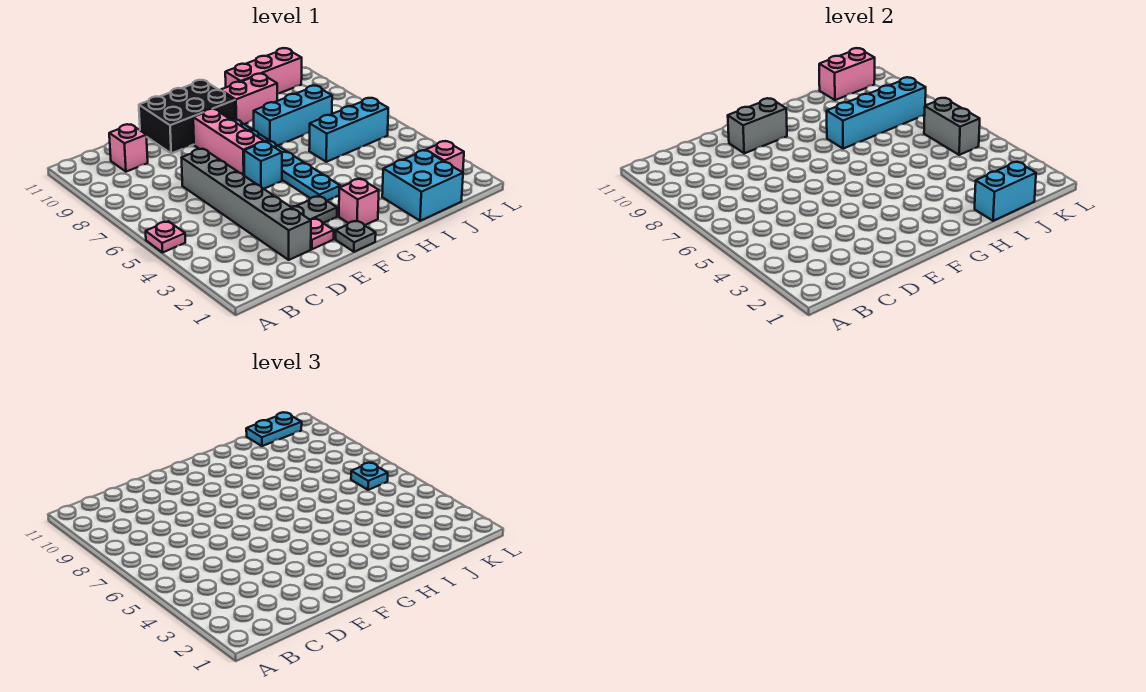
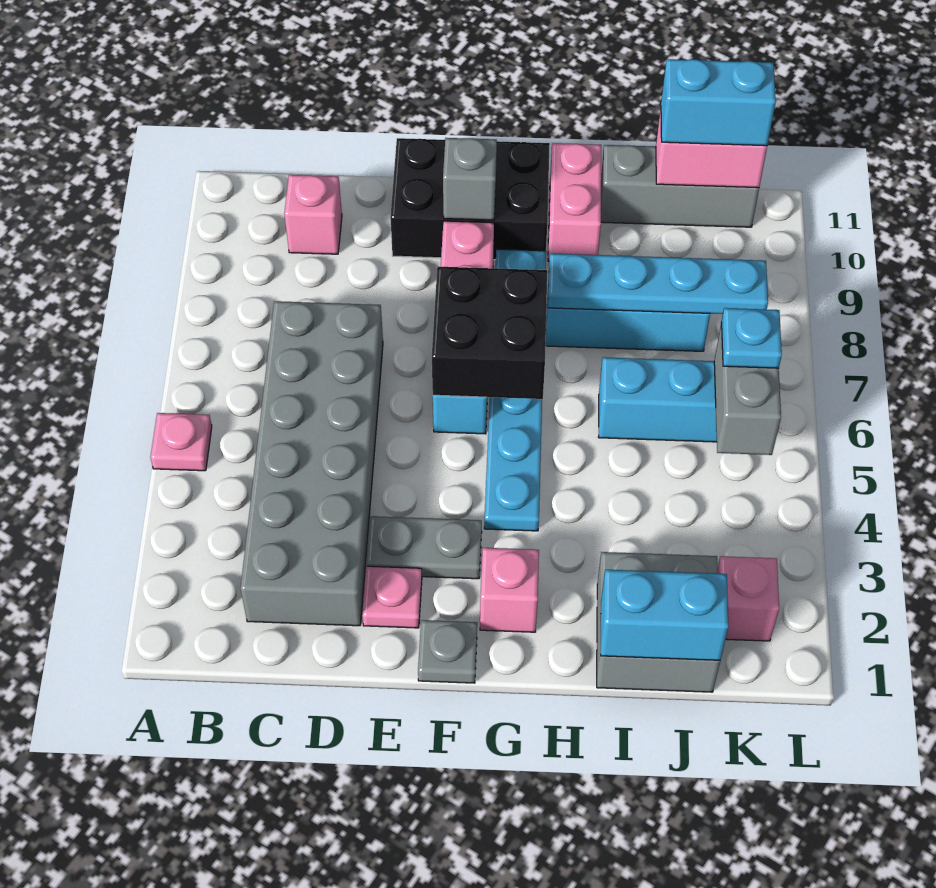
grey 1x6 brick [182,149,311,260] -> grey 2x6 brick [240,301,383,626]
grey 1x2 brick [728,98,787,153] -> grey 1x1 brick [443,138,497,220]
none -> black 2x2 brick [432,267,547,399]
cyan 1x4 brick [827,77,926,149] -> cyan 1x4 plate [548,253,768,314]
pink 1x2 brick [221,74,277,124] -> pink 1x2 brick turned to [548,143,601,261]
cyan 2x2 brick [382,150,463,221] -> grey 2x2 brick [597,552,720,692]
pink 1x3 brick [225,48,302,94] -> grey 1x3 brick [601,145,759,227]
cyan 1x2 plate [246,412,302,446] -> cyan 1x2 brick [661,59,776,146]

